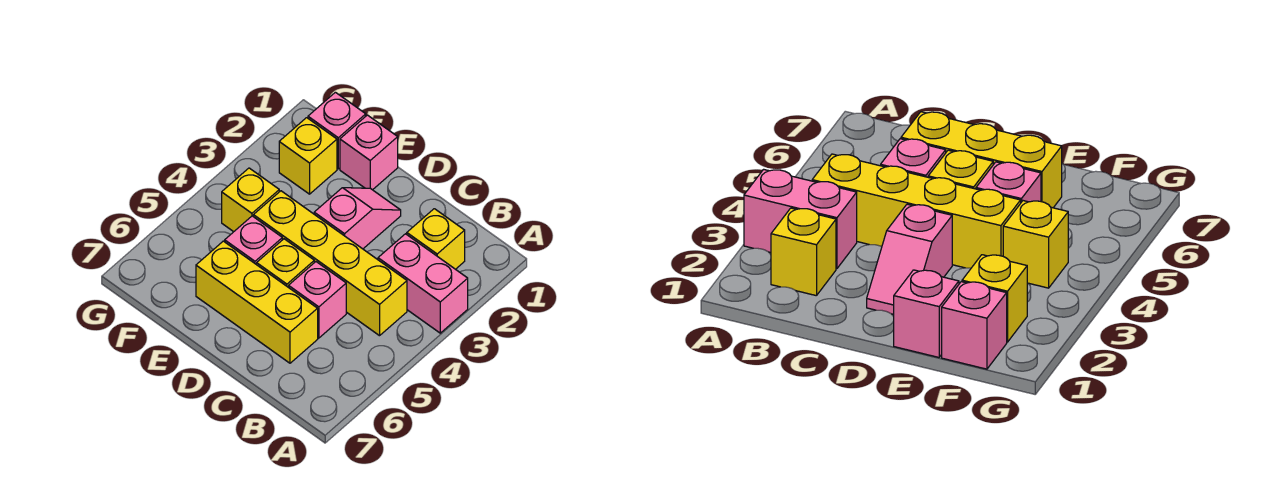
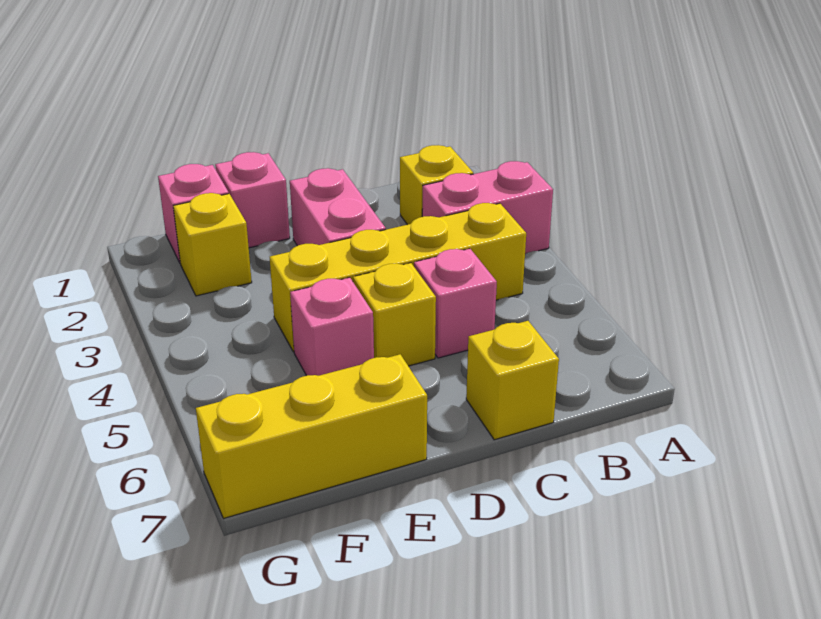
yellow 1x3 brick [196,241,318,363] -> yellow 1x3 brick moved to [196,354,427,519]
pink 1x2 slope [314,188,401,249] -> pink 1x2 brick [290,168,386,246]
yellow 1x1 brick [222,168,279,232] -> yellow 1x1 brick moved to [466,321,559,440]

